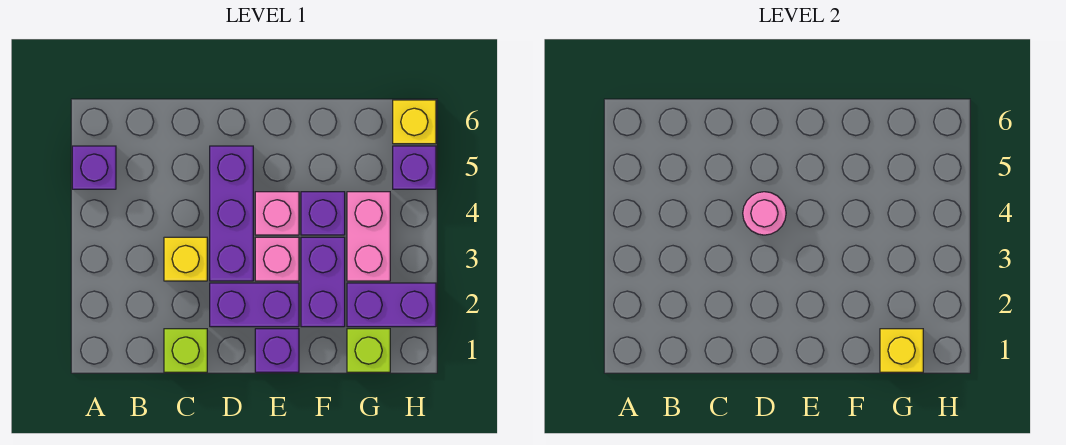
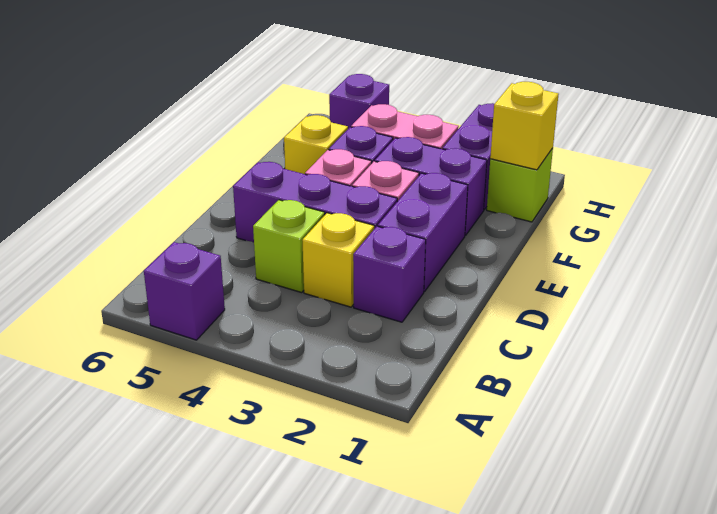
lime 1x1 brick [164,329,207,372] -> lime 1x1 brick moved to [253,200,325,293]
pink 1x1 round brick [743,192,786,235] -> none
purple 1x1 brick [255,329,299,372] -> purple 1x1 brick moved to [353,226,426,322]
yellow 1x1 brick [393,100,436,144] -> yellow 1x1 brick moved to [284,115,348,174]

